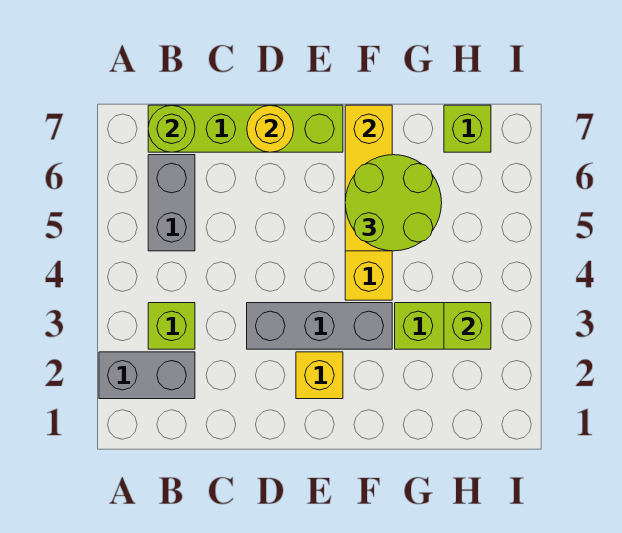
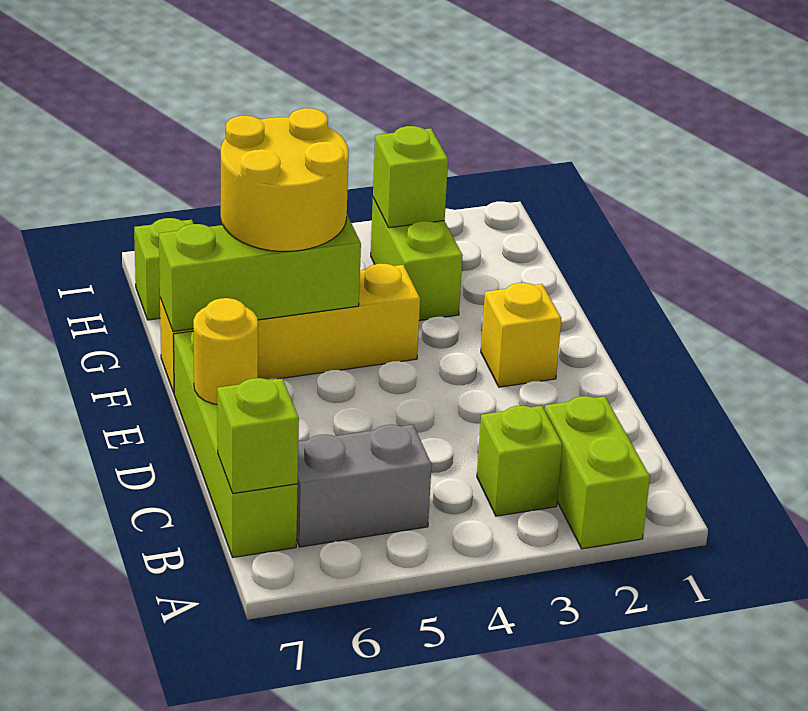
grey 1x2 brick [99,352,195,399] -> lime 1x2 brick [545,396,650,549]
lime 1x1 round brick [148,105,195,152] -> lime 1x1 brick [217,378,299,493]
grey 1x3 brick [247,303,392,349] -> none
yellow 1x3 brick [345,105,392,251] -> lime 1x3 brick [159,215,361,331]
lime 2x2 round brick [345,155,442,251] -> yellow 2x2 round brick [221,108,349,251]

